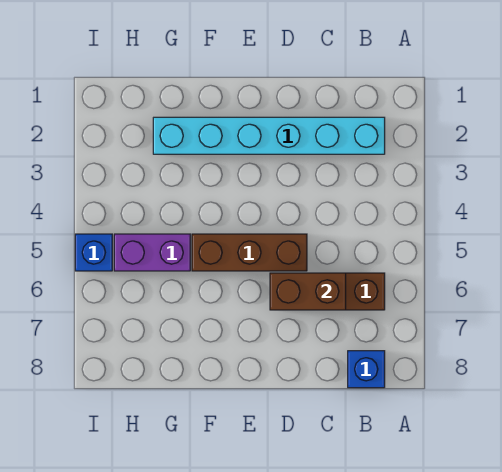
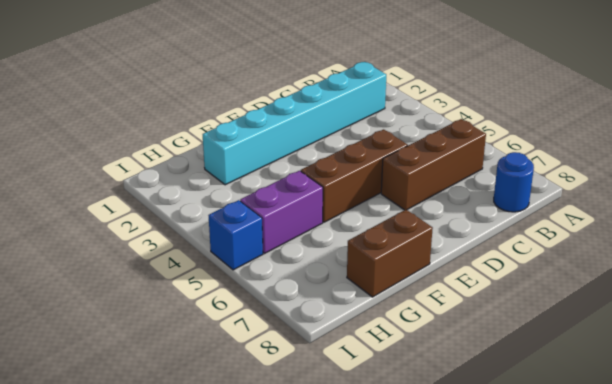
blue 1x1 brick [348,351,385,388] -> blue 1x1 round brick [494,152,534,212]
brown 1x2 brick [270,273,346,310] -> brown 1x2 brick moved to [347,209,433,297]

